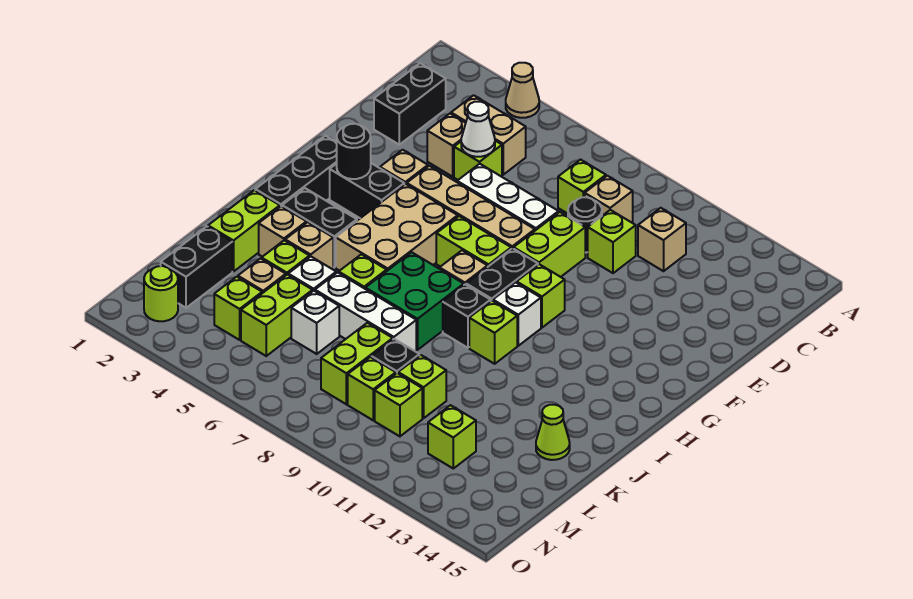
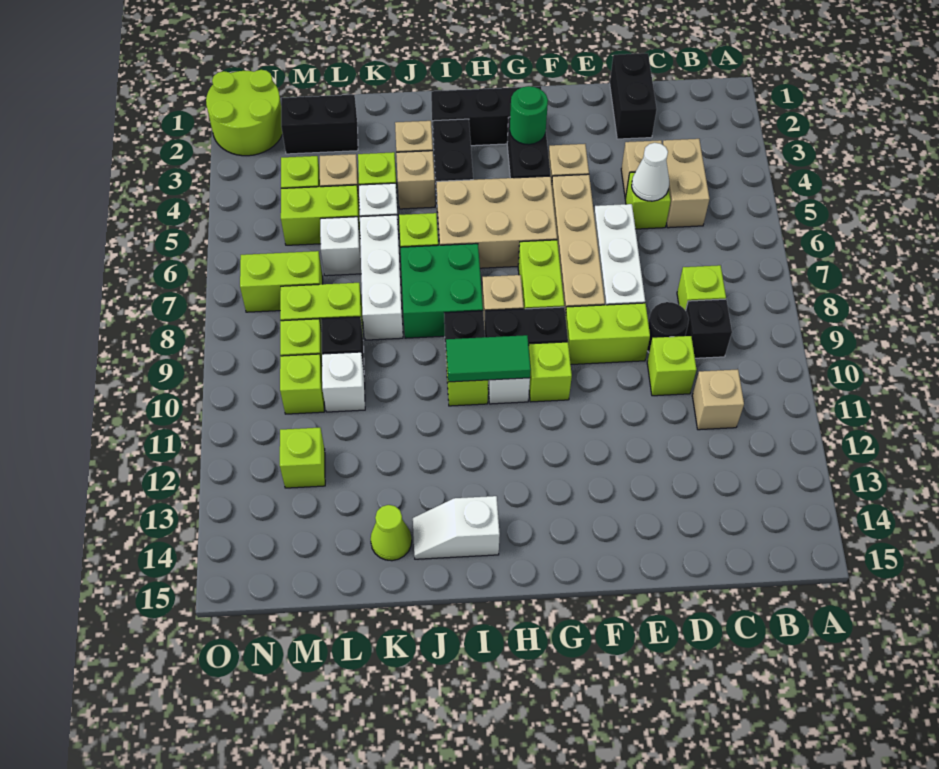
tan 1x1 cone [506,63,539,118] -> none
black 1x2 brick [374,63,446,145] -> black 1x2 brick turned to [610,53,657,139]
tan 1x1 brick [585,176,633,223] -> black 1x1 brick [685,299,732,358]
black 1x1 round brick [337,124,371,179] -> green 1x1 round brick [510,86,548,145]
none -> green 1x2 tile [446,335,531,382]
none -> white 1x2 slope [413,496,500,559]
lime 1x2 brick [208,190,280,272] -> lime 1x2 brick moved to [240,251,323,312]
lime 1x1 brick [398,355,446,418] -> white 1x1 brick [322,352,365,412]
lime 1x1 round brick [144,266,178,321] -> lime 2x2 round brick [206,70,283,156]

